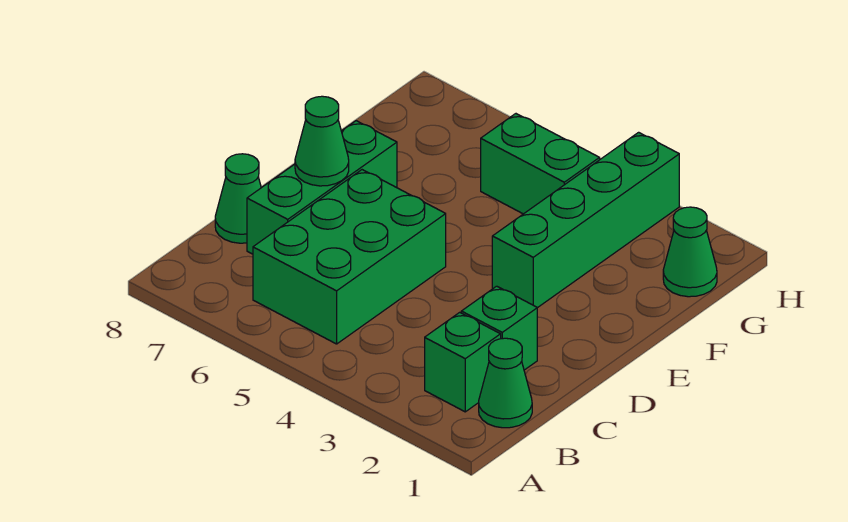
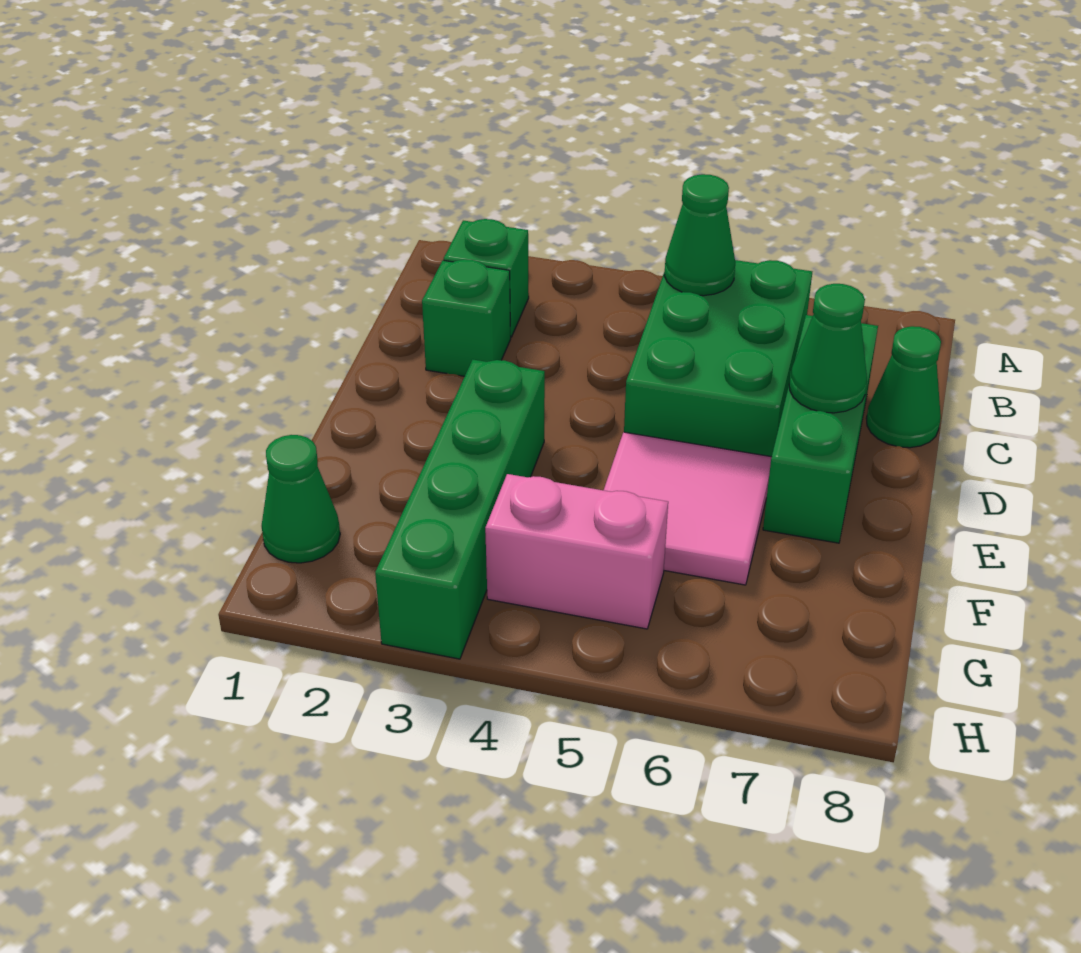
green 1x1 cone [479,338,532,428] -> green 1x1 cone moved to [664,174,735,296]
none -> pink 2x2 tile [604,432,772,585]
green 1x2 brick [481,114,600,214] -> pink 1x2 brick [485,474,668,629]

